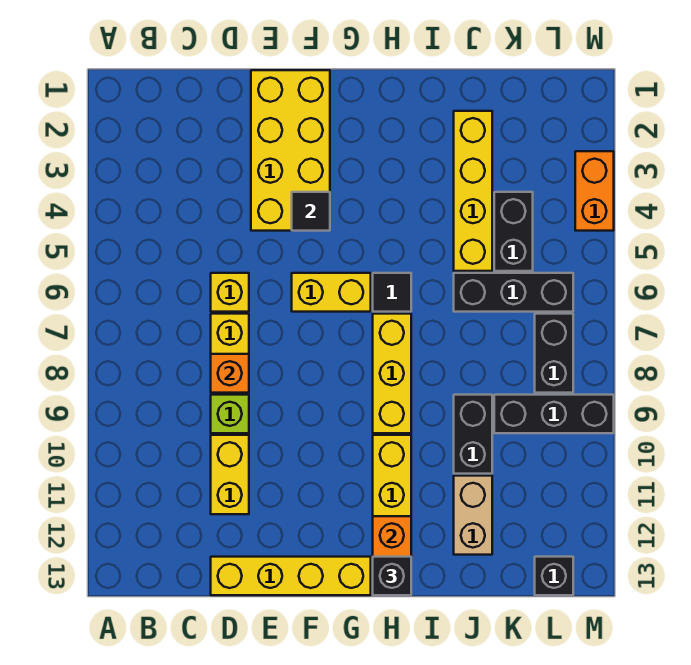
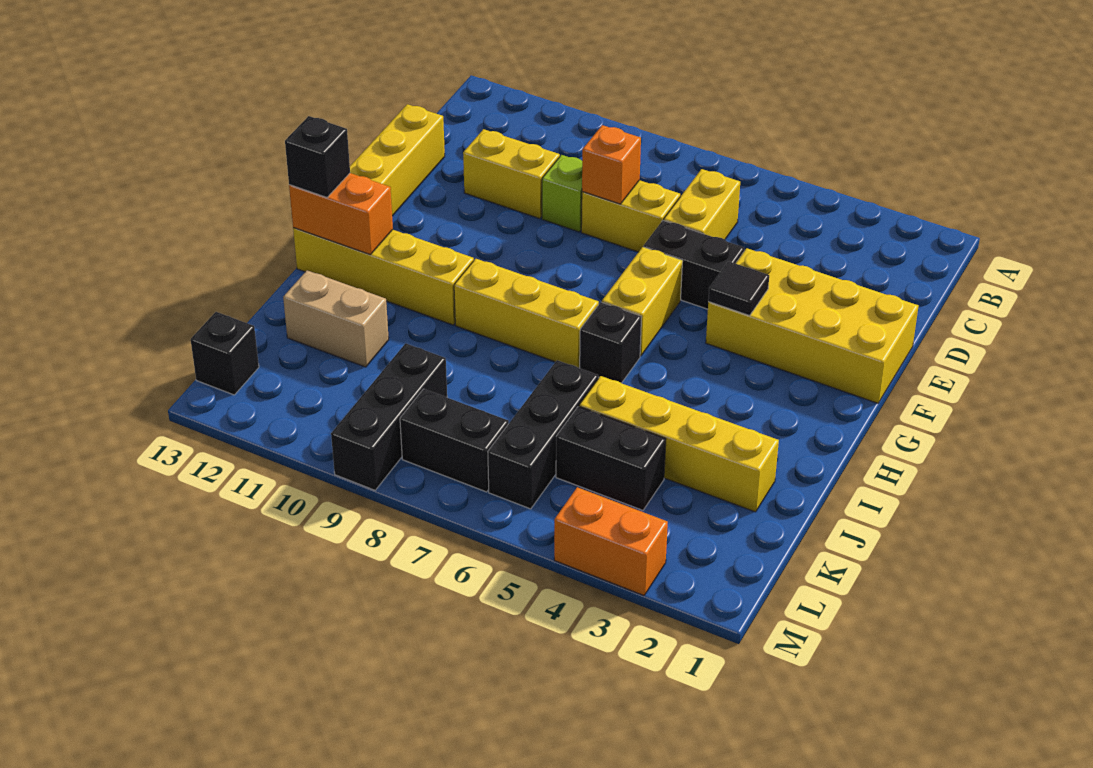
yellow 1x1 brick [211,273,249,312] -> yellow 1x2 brick [664,169,740,239]
black 1x1 tile [373,273,411,312] -> black 1x1 brick [580,302,642,383]
black 1x2 brick [454,395,492,474] -> black 1x2 brick moved to [644,220,744,309]

